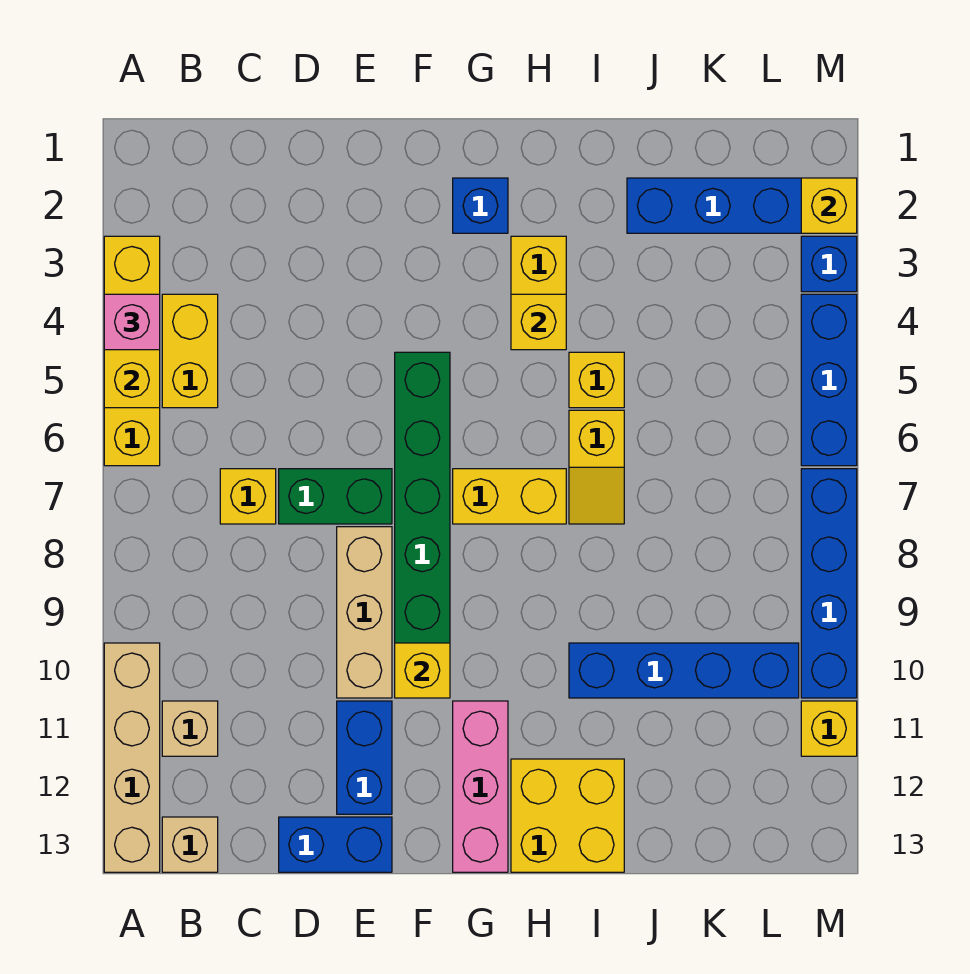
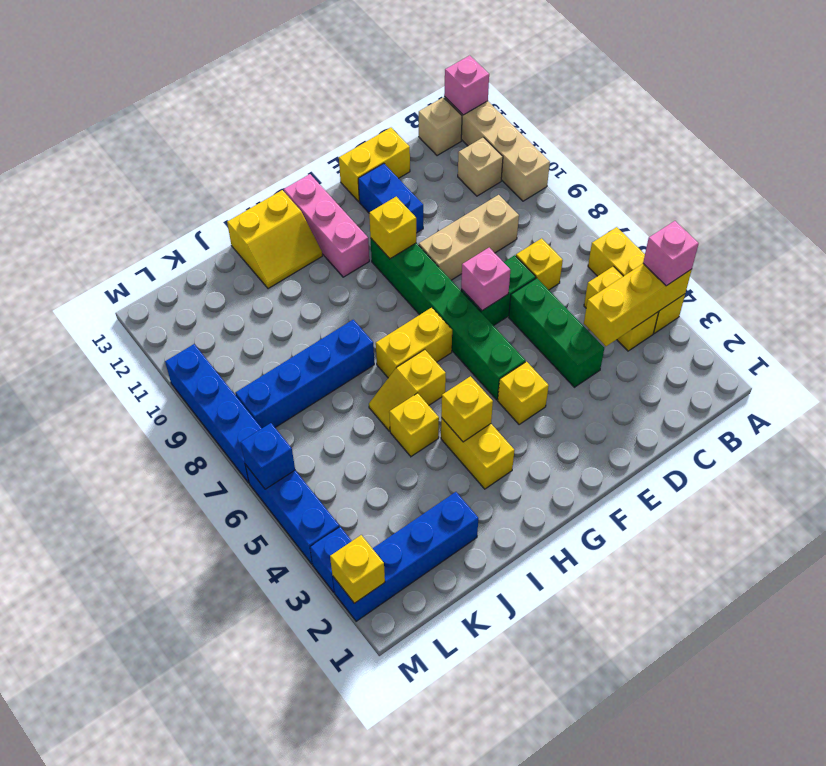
yellow 1x3 brick [104,236,160,408] -> yellow 1x3 brick turned to [584,264,692,346]
none -> pink 1x1 brick [444,55,489,115]
none -> green 1x3 brick [509,278,604,387]
blue 1x2 brick [279,817,392,872] -> yellow 1x2 brick [339,128,410,202]
none -> pink 1x1 brick [461,248,510,311]
tan 1x3 brick [337,527,392,698] -> tan 1x3 brick turned to [419,195,519,280]
blue 1x1 brick [453,178,508,233] -> blue 1x1 brick moved to [241,423,295,489]
yellow 2x2 brick [511,759,624,872] -> yellow 2x2 slope [227,190,322,289]
yellow 1x2 slope [569,410,624,524] -> yellow 1x2 slope turned to [369,350,446,431]
blue 1x4 brick [569,643,799,698] -> blue 1x4 brick moved to [235,320,374,428]
yellow 1x1 brick [801,701,857,756] -> yellow 1x1 brick moved to [498,362,549,425]

